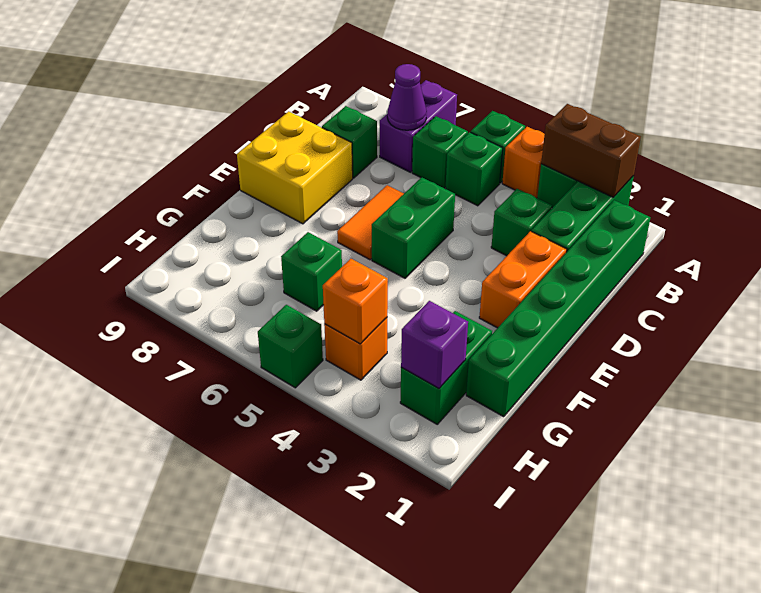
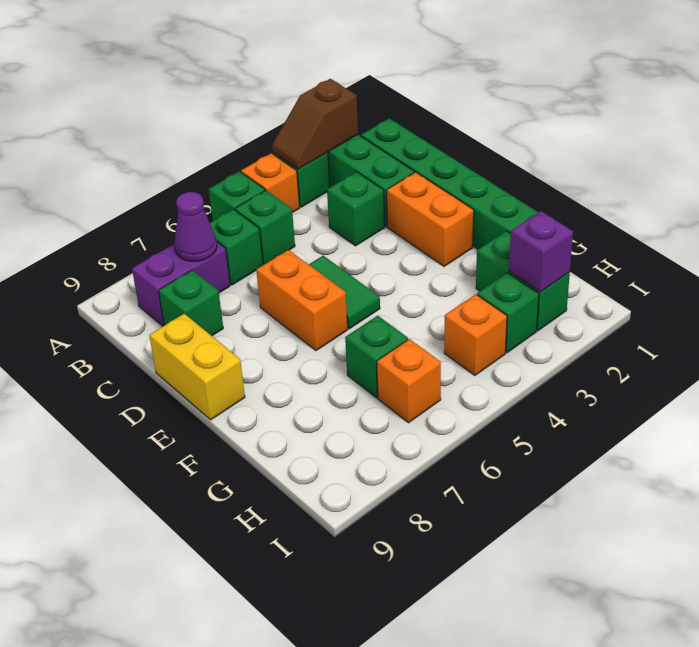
brown 1x2 brick [541,104,641,197] -> brown 1x2 slope [272,79,358,169]
purple 1x2 brick [380,80,457,172] -> purple 1x2 brick turned to [132,241,230,326]
green 1x2 brick [372,177,455,278] -> green 1x2 tile [309,256,380,329]
orange 1x2 tile [337,185,404,260] -> orange 1x2 brick [256,250,348,351]
yellow 2x2 brick [237,111,353,224] -> yellow 1x2 brick [149,314,245,420]
orange 1x1 brick [323,259,388,344] -> orange 1x1 brick moved to [377,339,441,423]
green 1x1 brick [258,305,323,388] -> green 1x1 brick moved to [477,273,539,353]

